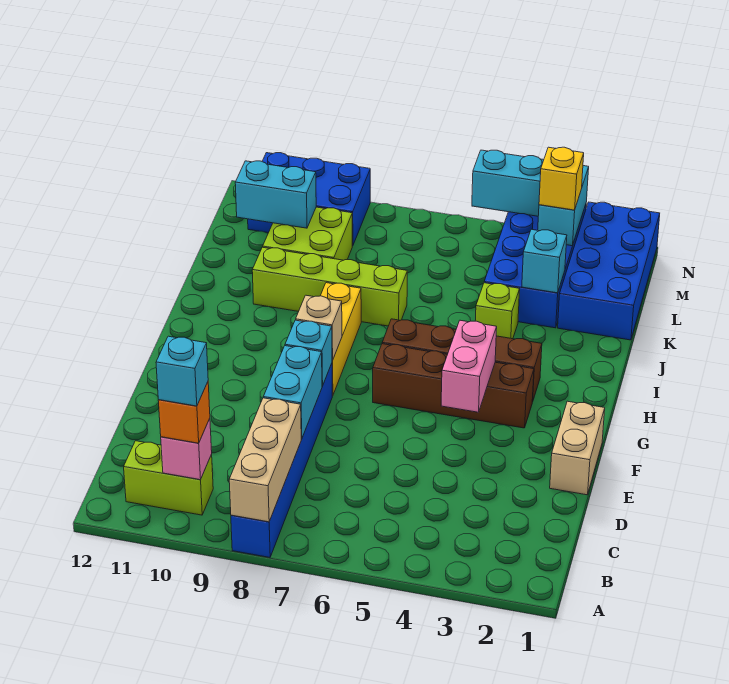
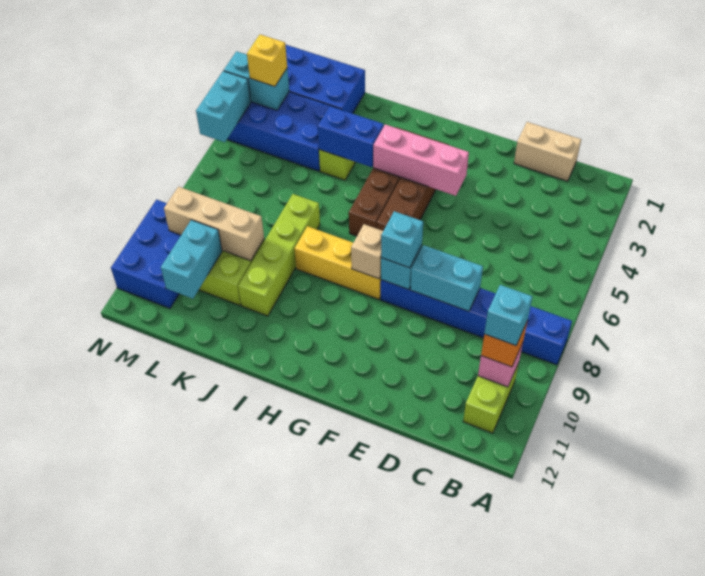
tan 1x3 brick [229,398,301,522] -> tan 1x3 brick moved to [164,187,264,261]
tan 1x2 brick [550,401,605,495] -> tan 1x2 brick moved to [514,122,581,181]
pink 1x2 brick [441,320,497,412] -> pink 1x3 brick [373,124,469,196]
none -> blue 1x2 brick [318,106,384,167]
cyan 1x1 brick [522,229,567,293] -> cyan 1x1 brick moved to [381,211,423,268]

